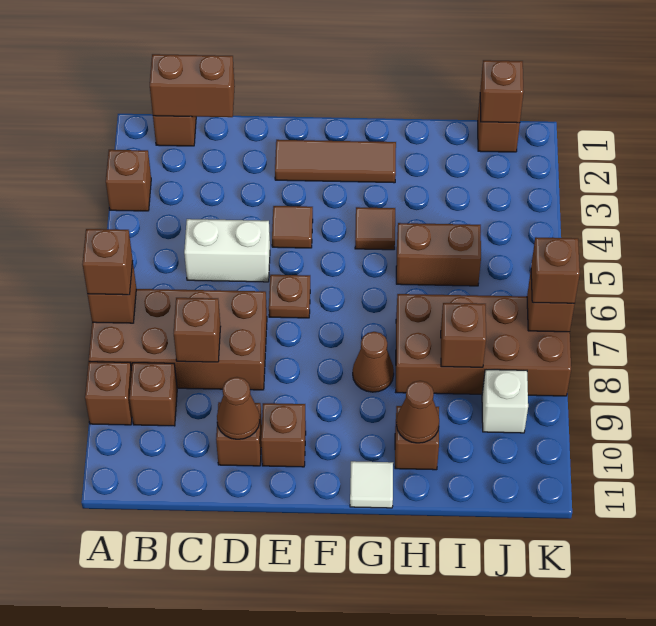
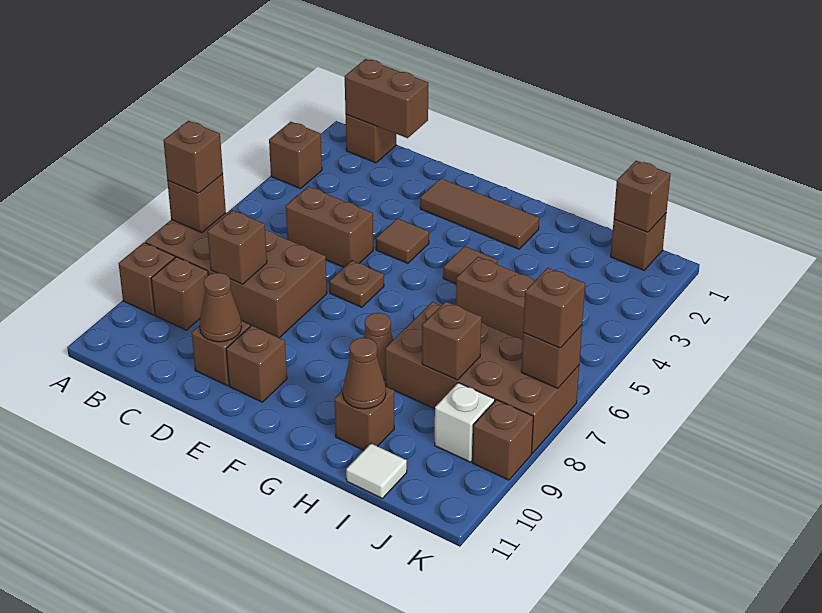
white 1x2 brick [184,219,270,282] -> brown 1x2 brick [286,186,373,267]
white 1x1 tile [350,461,393,508] -> white 1x1 tile moved to [346,444,407,498]
none -> brown 1x1 brick [472,400,533,480]

